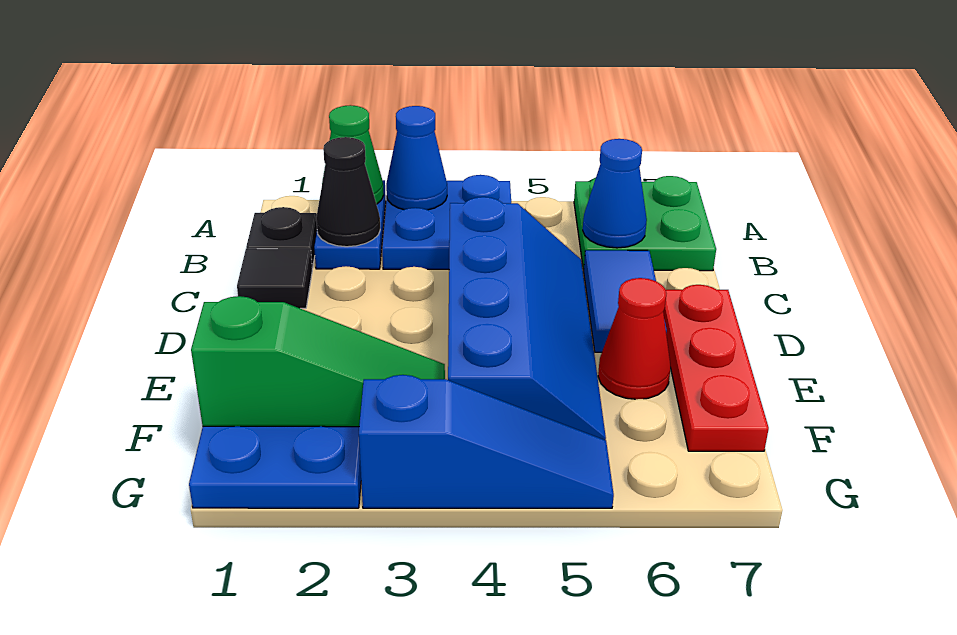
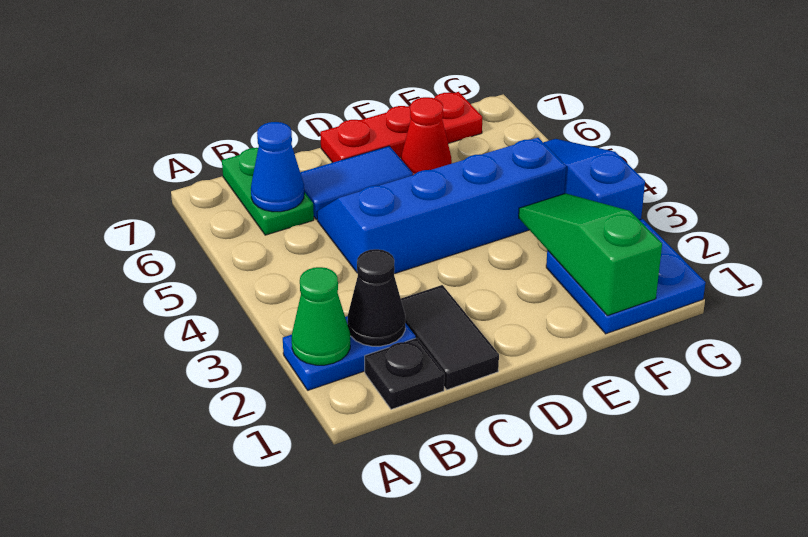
blue 2x2 plate [382,175,511,269] -> none
blue 1x1 cone [386,106,447,210] -> none
green 2x2 plate [574,176,716,271] -> green 1x2 plate [222,148,314,235]
black 1x1 tile [237,249,312,308] -> black 1x2 tile [401,285,499,390]

